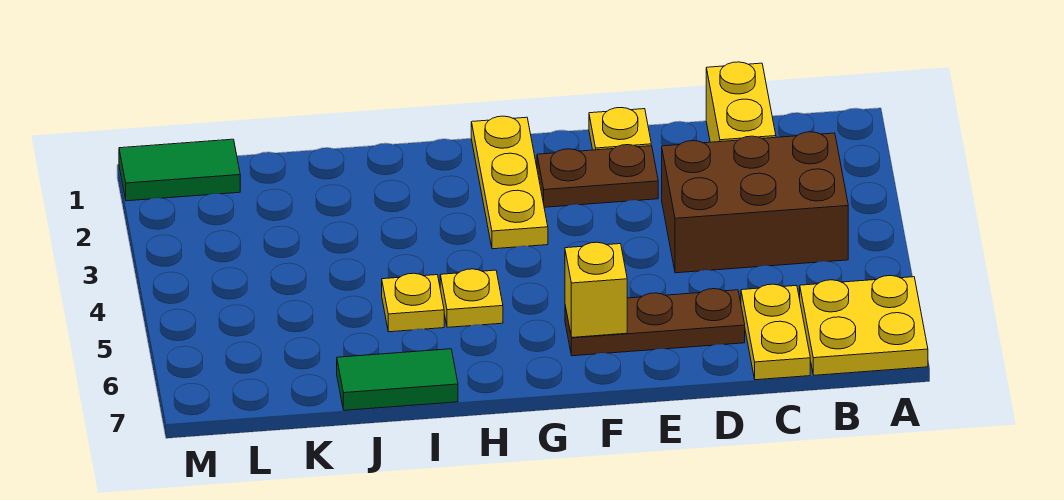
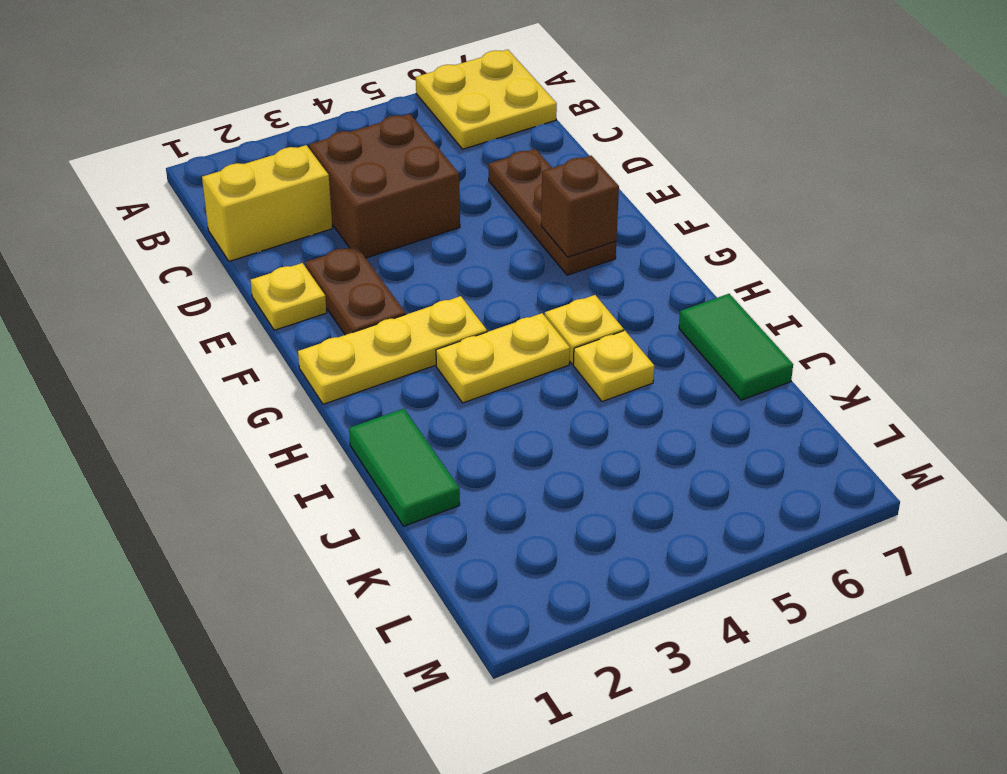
brown 2x3 brick [662,132,848,273] -> brown 2x2 brick [309,114,460,258]
yellow 1x2 plate [741,284,810,380] -> yellow 1x2 plate moved to [436,313,570,403]
yellow 1x1 brick [565,242,627,338] -> brown 1x1 brick [541,156,619,257]
green 1x2 tile [119,139,240,201] -> green 1x2 tile moved to [349,409,460,526]

